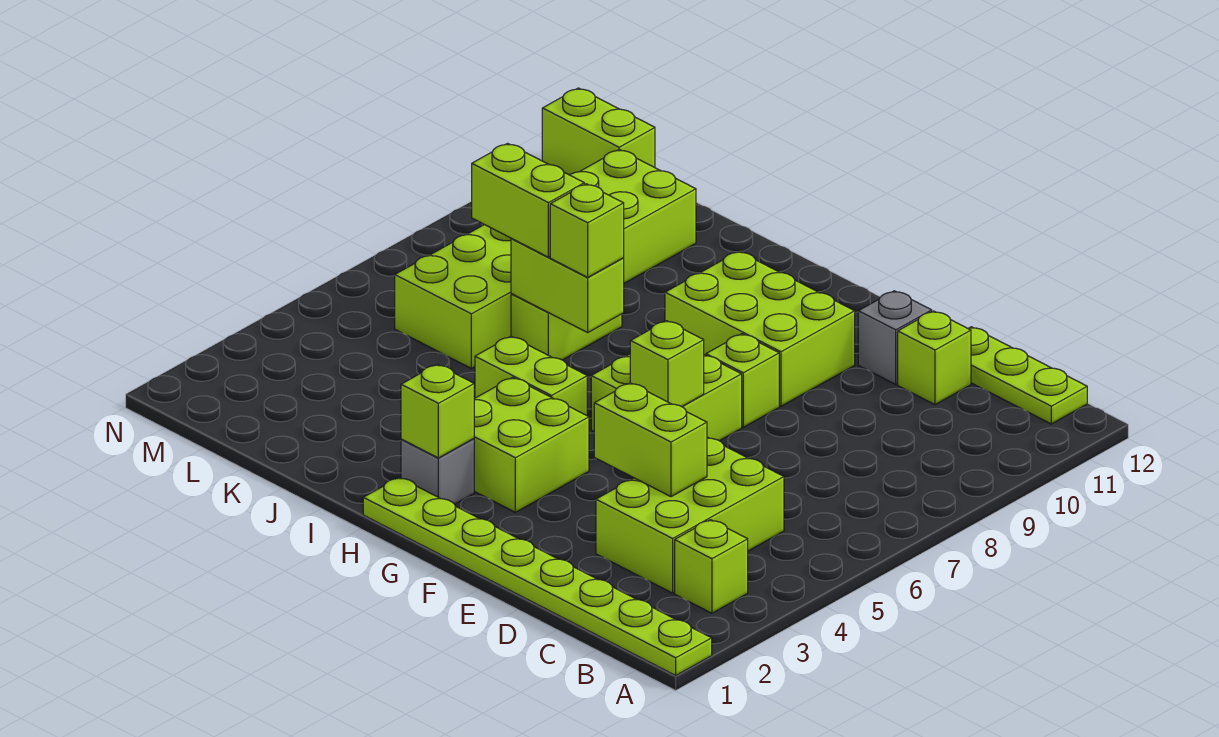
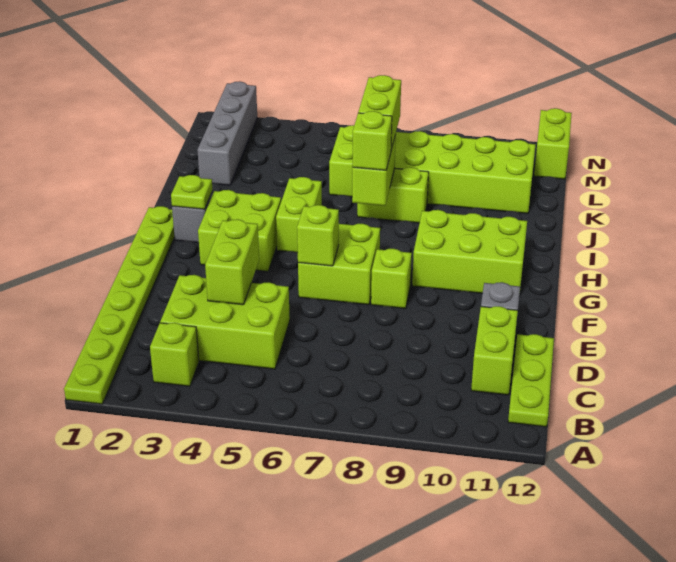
lime 1x1 brick [898,311,971,405] -> lime 1x2 brick [471,306,518,395]
lime 2x3 brick [665,251,855,406] -> lime 2x3 brick turned to [412,210,527,296]
lime 1x1 brick [401,364,474,458] -> lime 1x1 plate [171,175,213,209]
none -> grey 1x4 brick [197,81,257,185]

